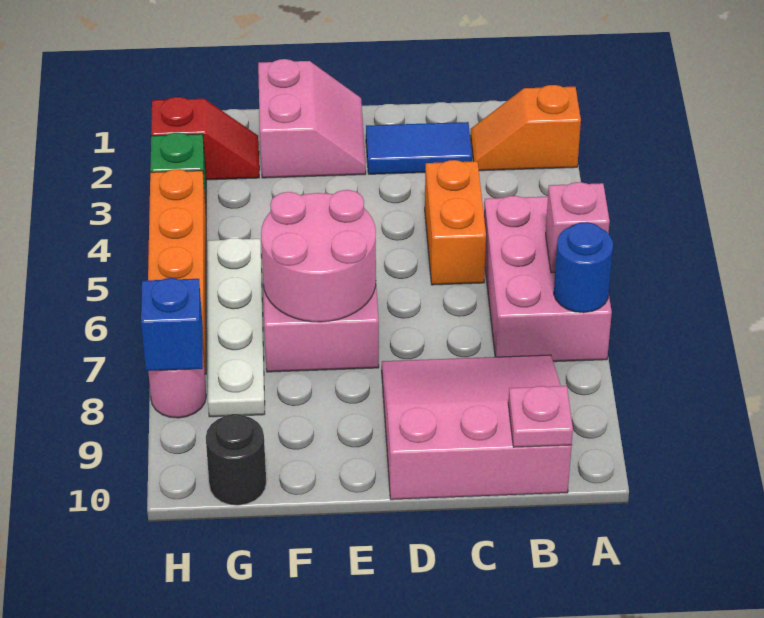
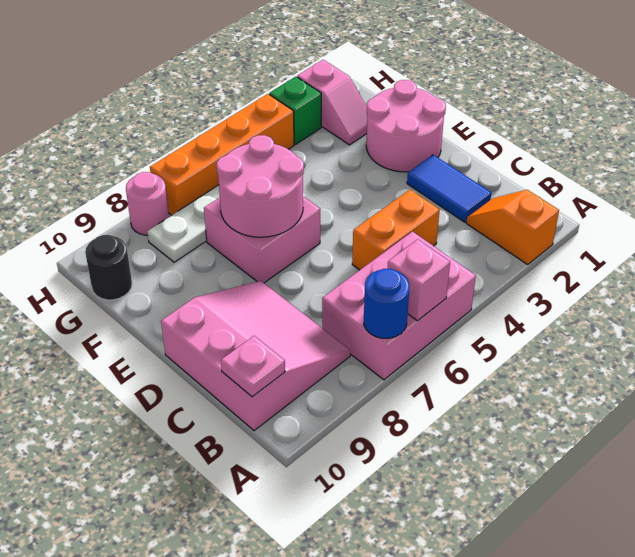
pink 2x2 slope [258,59,366,178] -> pink 2x2 round brick [366,80,446,172]
red 1x2 slope [151,97,259,180] -> pink 1x2 slope [297,60,367,145]
blue 1x1 brick [141,278,203,371] -> none

